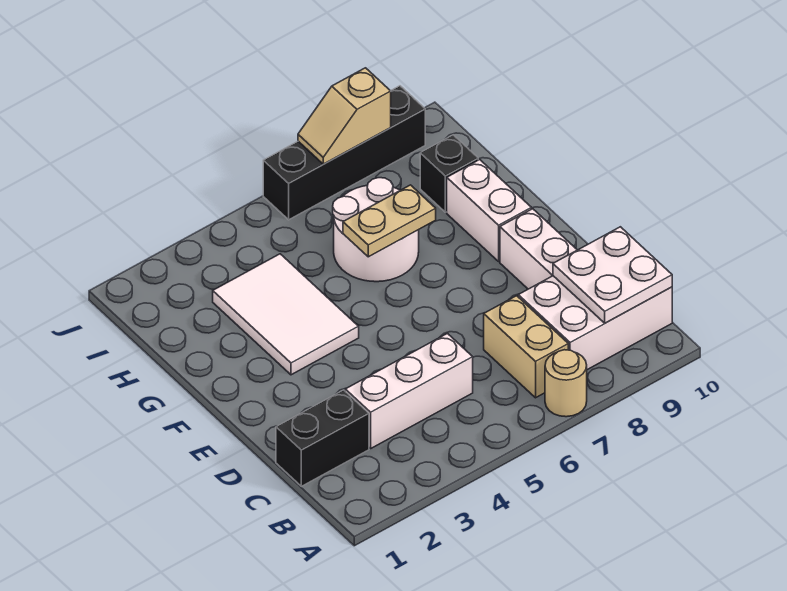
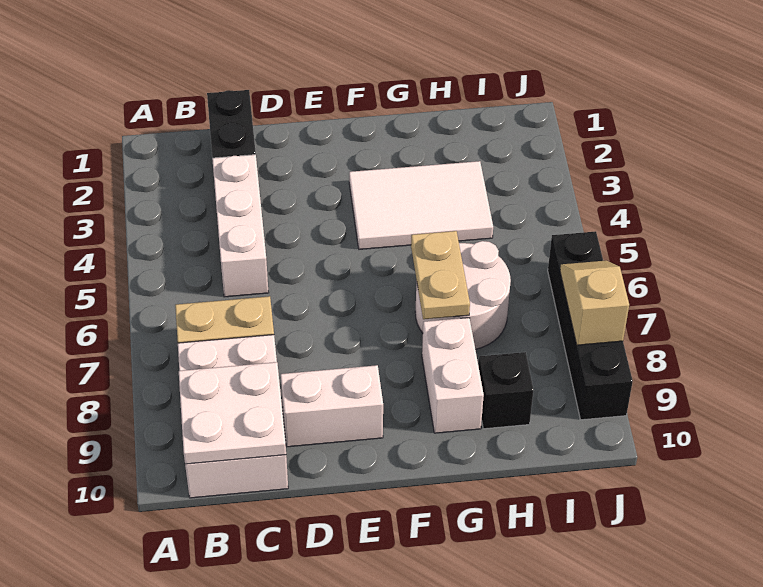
tan 1x1 round brick [545,350,587,417] -> none
white 1x2 brick [447,160,531,261] -> white 1x2 brick turned to [422,318,484,433]

